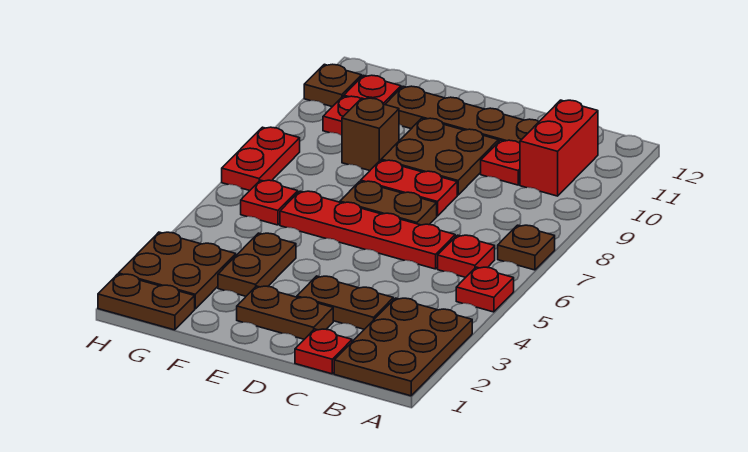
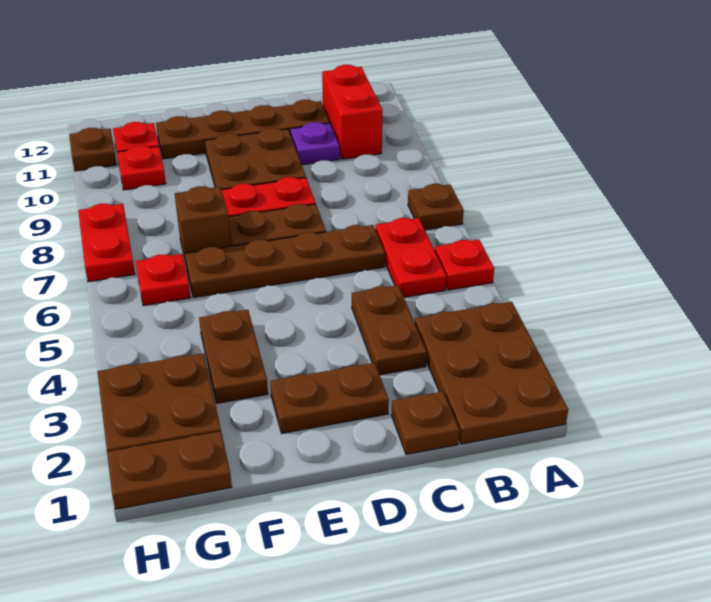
red 1x1 plate [438,235,495,277] -> red 1x2 plate [375,218,446,297]
red 1x1 plate [295,329,352,374] -> brown 1x1 plate [392,391,460,455]
brown 1x2 plate [297,276,393,329] -> brown 1x2 plate turned to [352,285,427,375]
red 1x4 plate [280,191,455,269] -> brown 1x4 plate [185,225,385,298]
red 1x1 plate [481,140,520,185] -> purple 1x1 plate [290,122,340,165]
brown 1x1 brick [342,98,399,171] -> brown 1x1 brick moved to [175,186,231,263]

